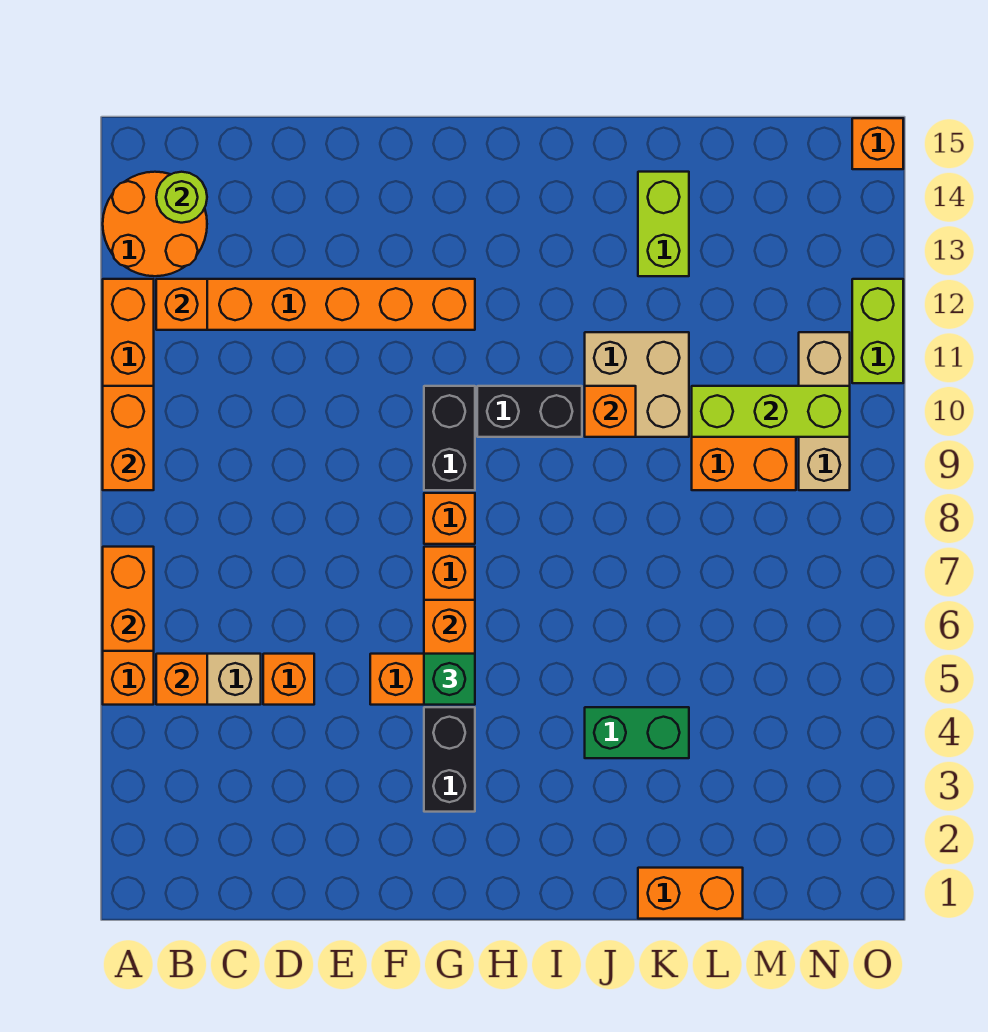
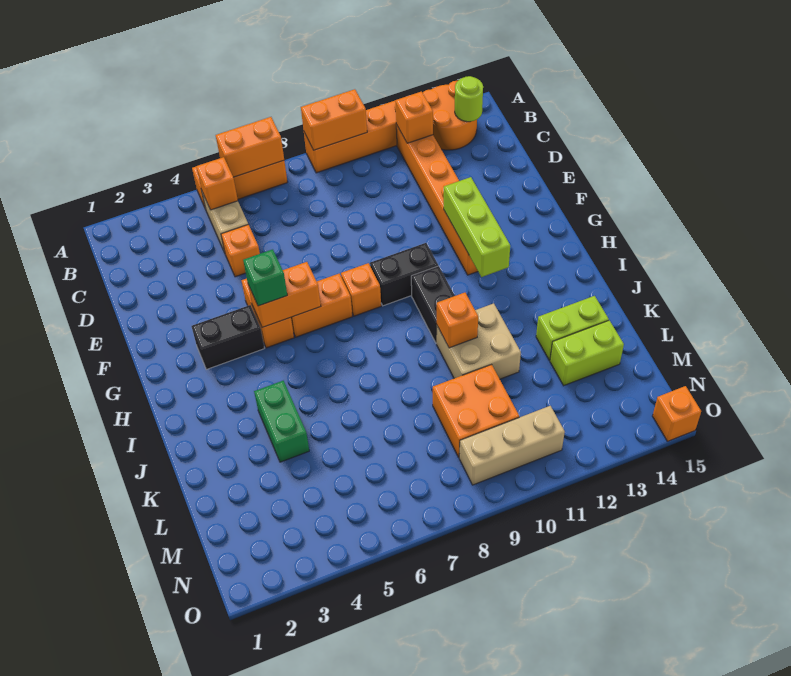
orange 1x2 brick [638,868,743,919] -> none
lime 1x3 brick [692,386,850,437] -> lime 1x3 brick moved to [444,177,510,277]
lime 1x2 brick [852,279,903,383] -> lime 1x2 brick moved to [550,320,624,386]

